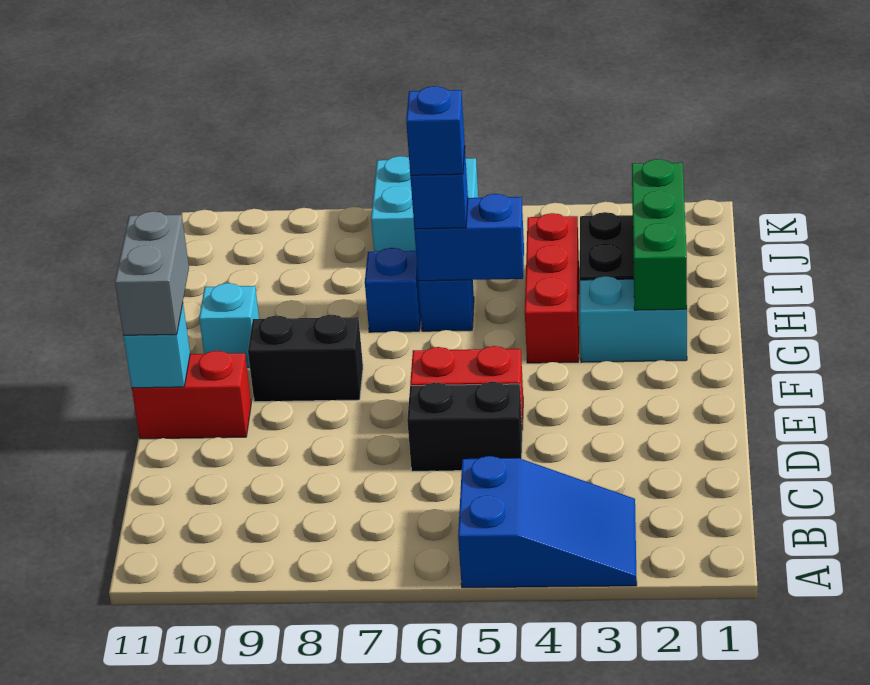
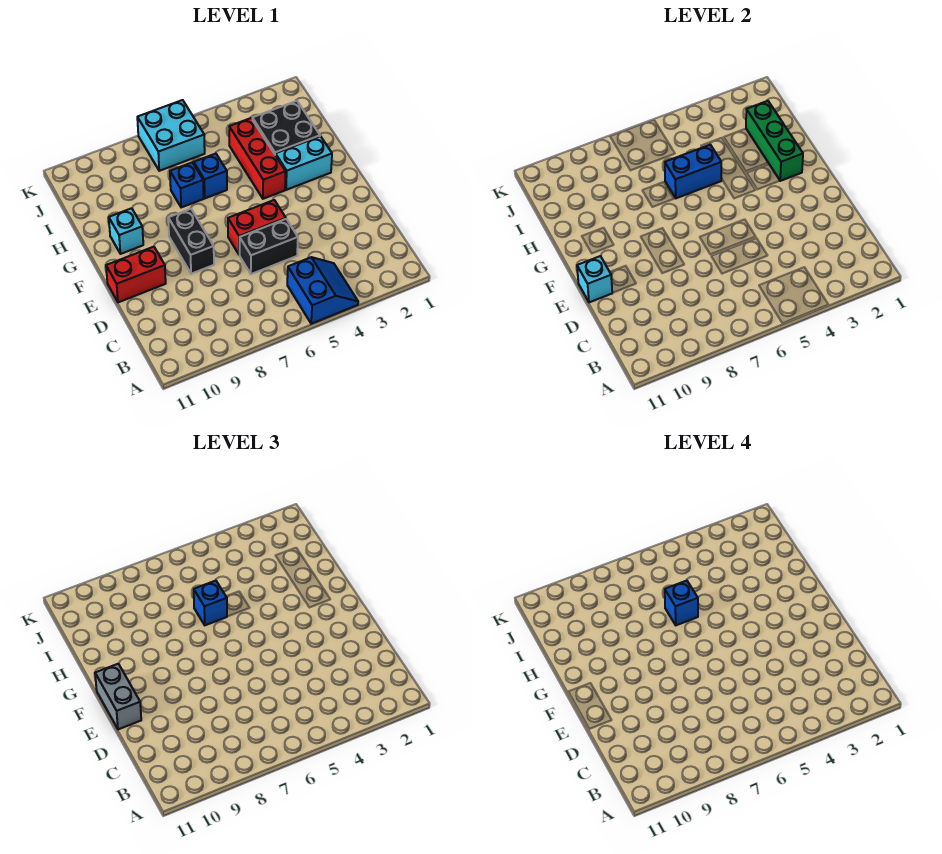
blue 2x3 slope [458,456,637,588] -> blue 2x2 slope [287,257,358,324]
black 1x2 brick [248,314,363,402] -> black 1x2 brick turned to [168,209,214,274]

